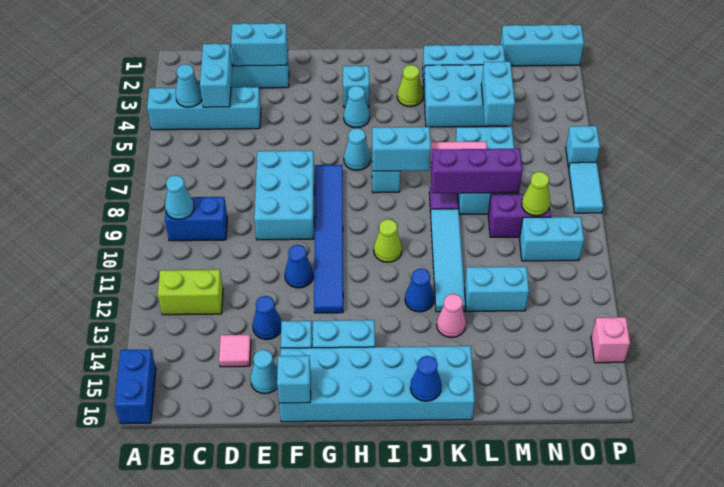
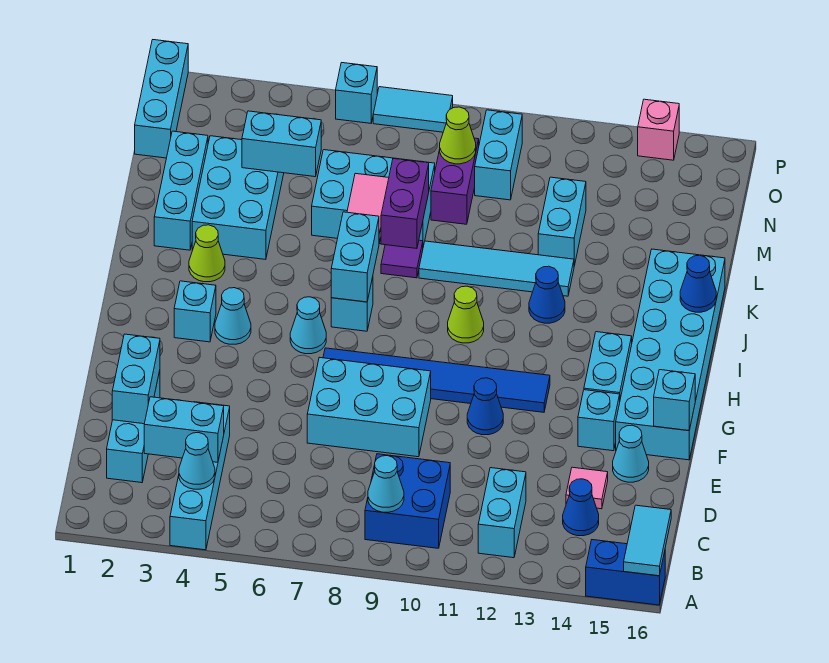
none -> cyan 1x2 tile [624,505,671,576]
blue 1x2 brick [165,197,227,241] -> blue 2x2 brick [365,454,450,548]
lime 1x2 brick [158,270,223,315] -> cyan 1x2 brick [478,468,526,558]
blue 1x1 cone [253,296,281,340] -> blue 1x1 cone moved to [563,479,599,536]
purple 1x3 brick [431,149,522,193] -> purple 1x2 brick [381,159,429,249]
pink 1x1 cone [437,294,466,338] -> none

